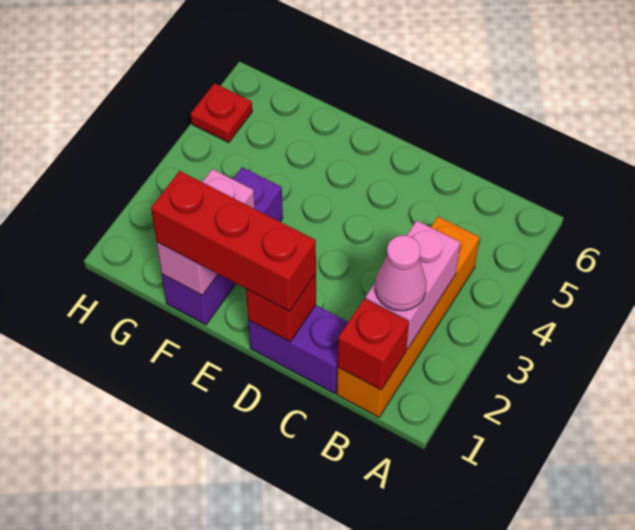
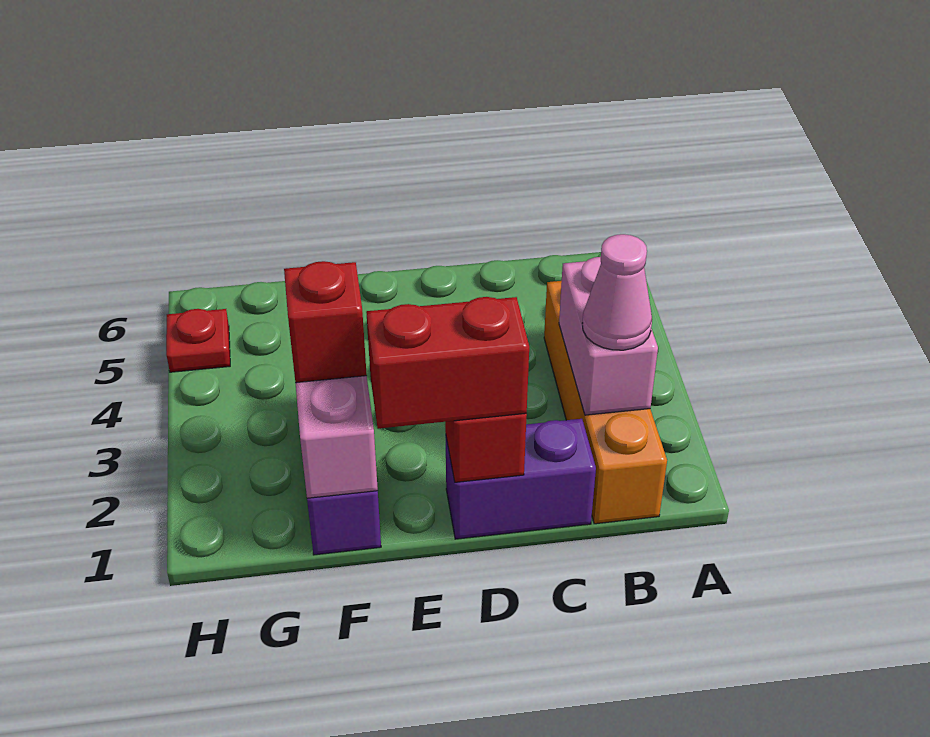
red 1x1 brick [338,299,409,390] -> red 1x1 brick moved to [284,261,367,383]
red 1x3 brick [151,171,316,311] -> red 1x2 brick [366,297,529,429]

